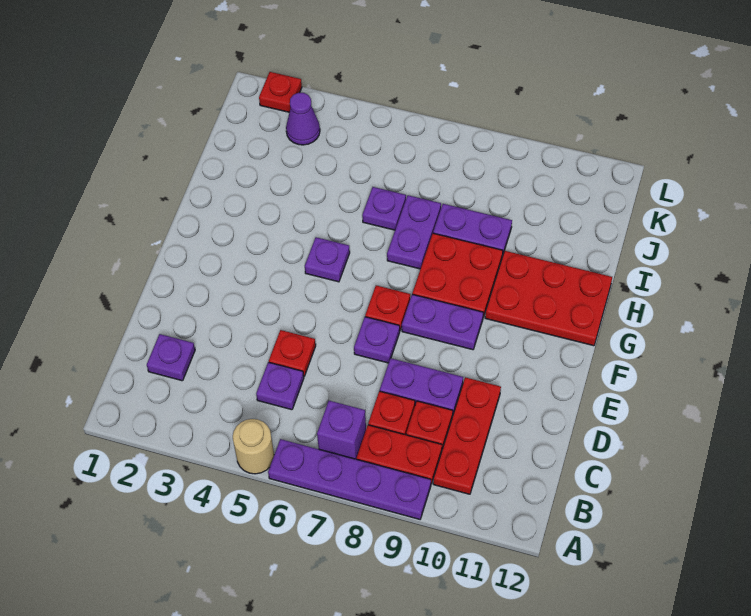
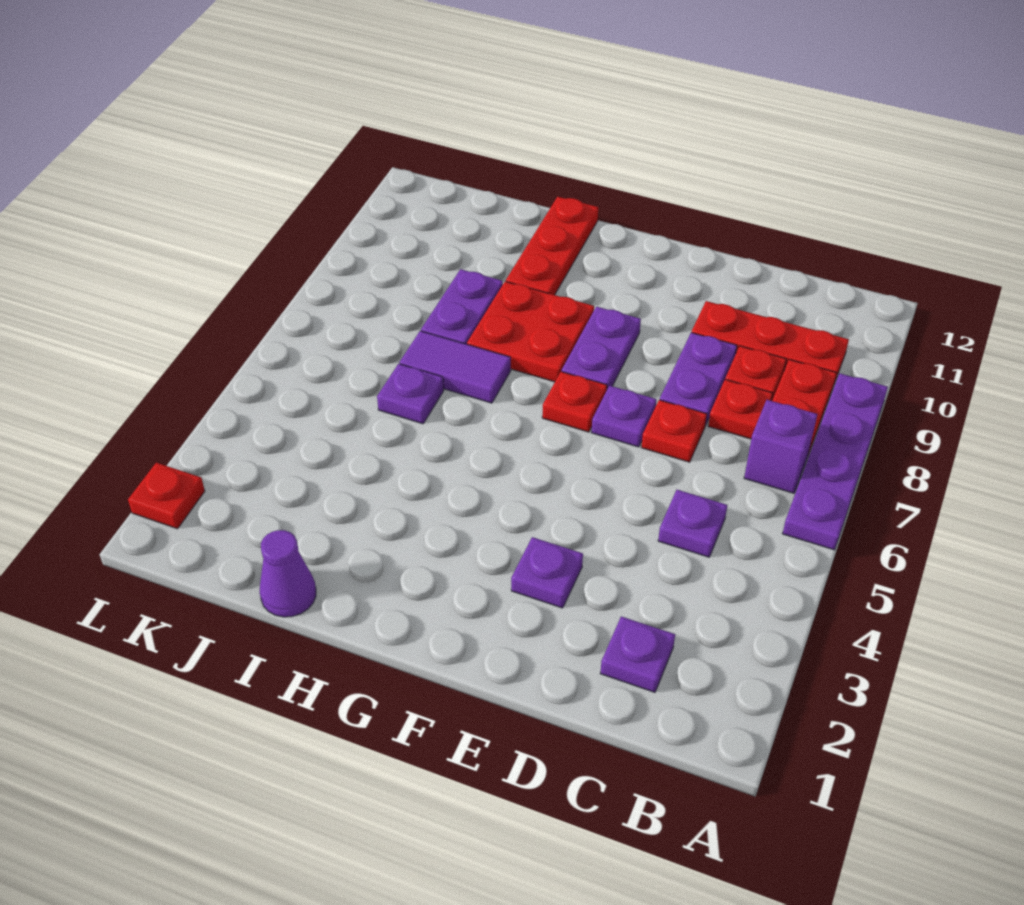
tan 1x1 round brick [233,419,274,474] -> none
red 1x1 plate [269,330,316,376] -> red 1x1 plate moved to [641,400,707,462]
purple 1x1 plate [305,237,350,282] -> purple 1x1 plate moved to [511,537,583,608]
red 2x3 plate [485,251,612,346] -> red 1x3 plate [506,197,598,295]
purple 1x2 plate [387,195,441,269] -> purple 1x2 tile [400,331,511,403]
purple 1x1 cone [286,93,320,145] -> purple 1x1 cone moved to [260,530,316,617]

